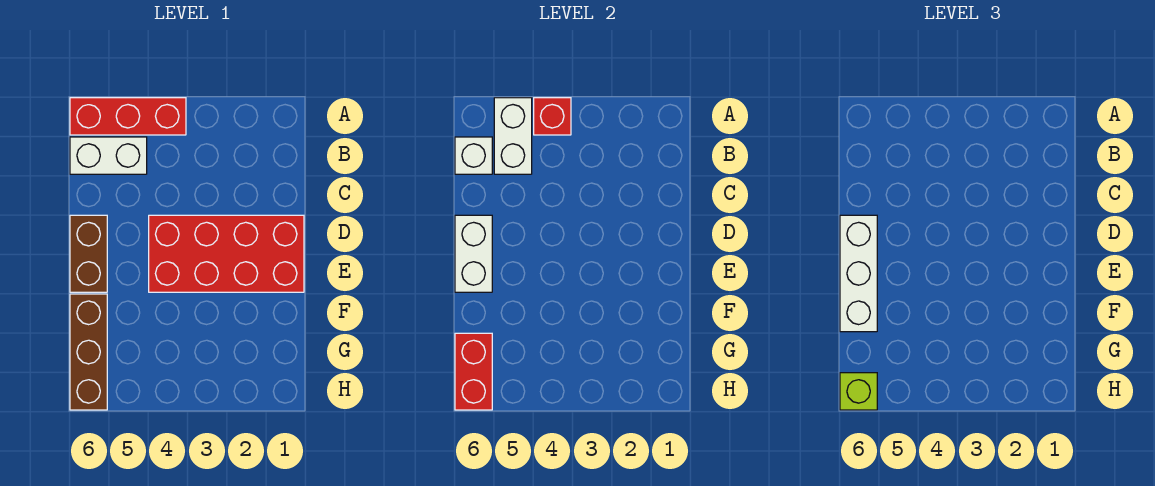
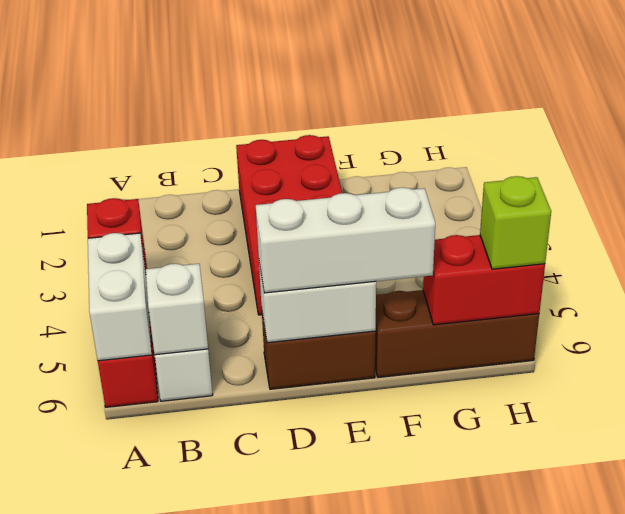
white 1x2 brick [494,98,532,174] -> white 1x2 brick turned to [88,233,152,361]

